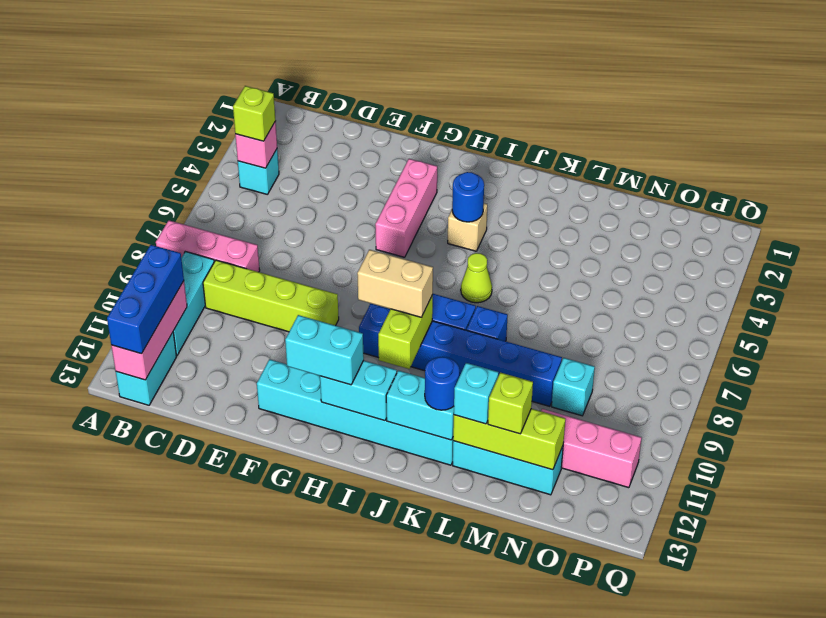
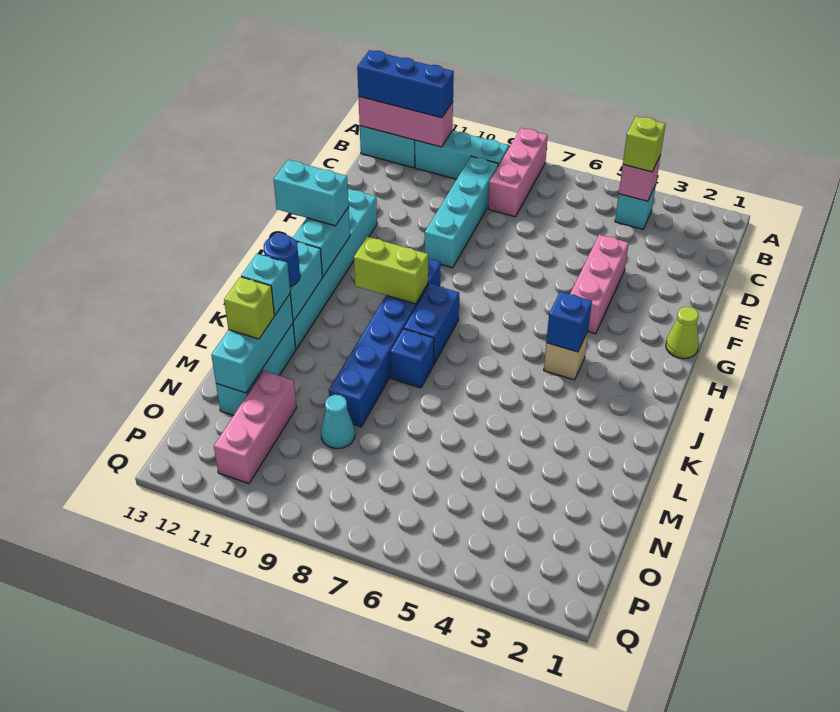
lime 1x4 brick [203,260,339,332] -> cyan 1x4 brick [424,156,498,268]
pink 1x3 brick [375,159,437,257] -> pink 1x3 brick turned to [570,235,629,334]
cyan 1x2 brick [285,315,364,385] -> cyan 1x2 brick turned to [274,160,349,226]
tan 1x2 brick [357,250,433,317] -> none
blue 1x1 round brick [452,172,484,222] -> blue 1x1 brick [546,292,592,352]
lime 1x1 cone [461,253,492,303] -> lime 1x1 cone moved to [666,307,699,359]
lime 1x3 brick [453,409,565,470] -> cyan 1x3 brick [211,294,293,393]
cyan 1x1 brick [552,358,595,416] -> cyan 1x1 cone [321,395,355,449]

